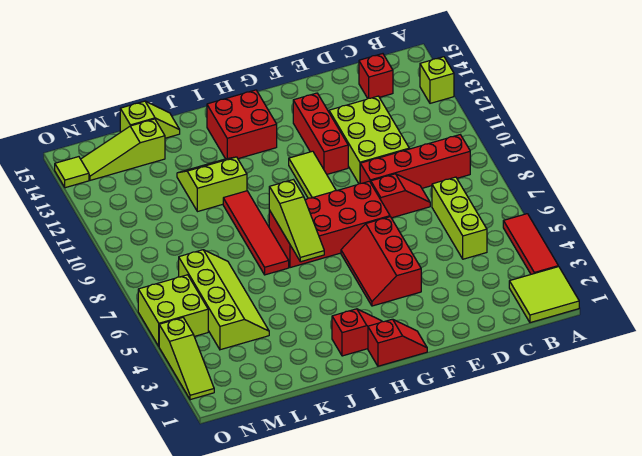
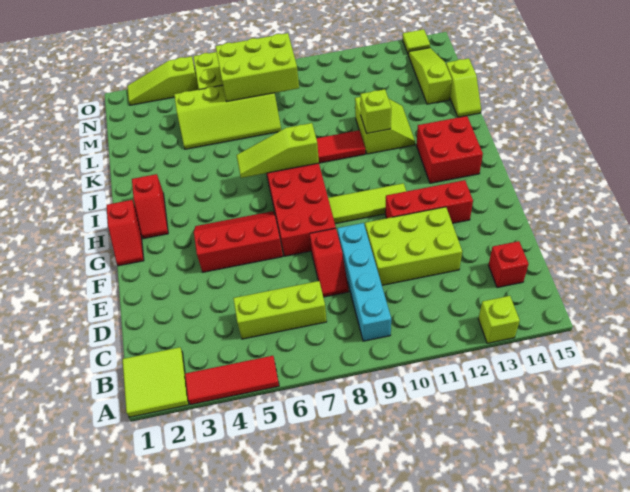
red 1x4 brick [360,135,470,188] -> cyan 1x4 brick [337,223,391,341]
none -> lime 1x1 brick [360,89,391,134]
none -> lime 2x3 brick [216,33,299,101]

